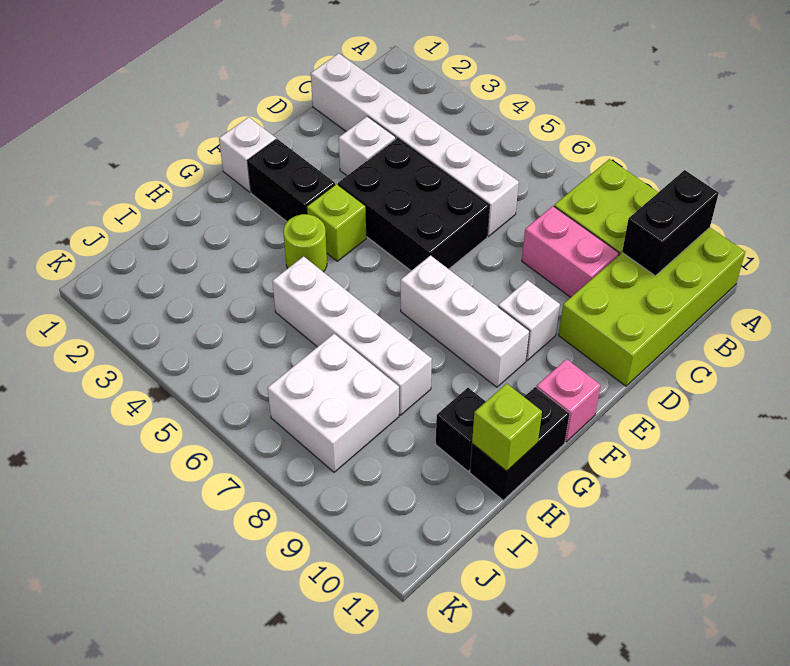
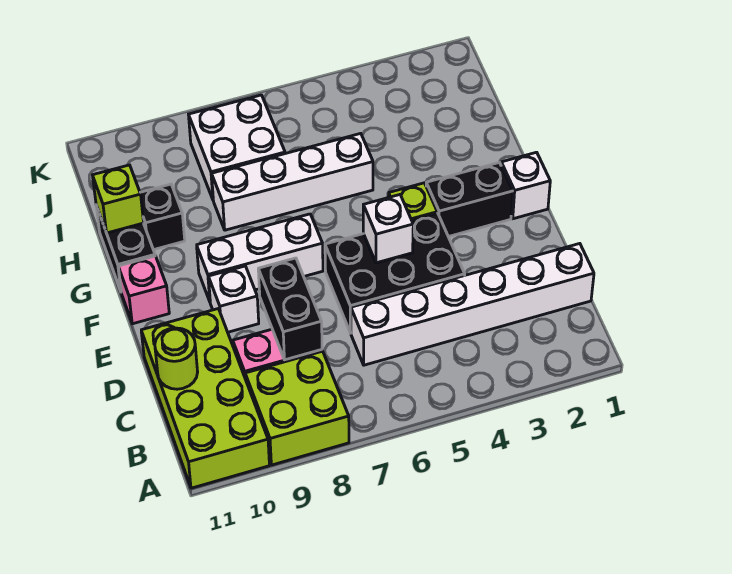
black 1x2 brick [622,170,719,276] -> black 1x2 brick moved to [258,258,322,360]
white 1x1 brick [339,116,396,176] -> white 1x1 brick moved to [363,195,413,263]
lime 1x1 round brick [283,214,327,272] -> lime 1x1 round brick moved to [155,328,198,389]

